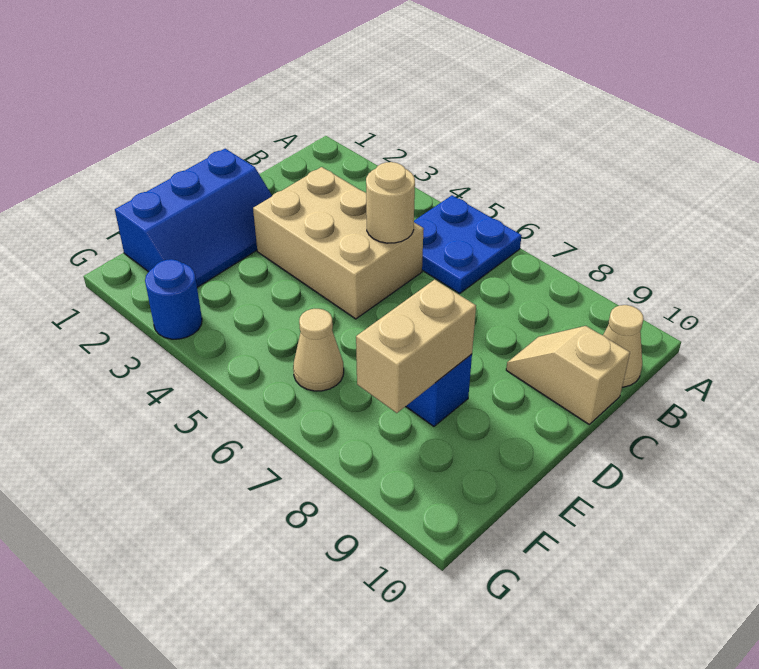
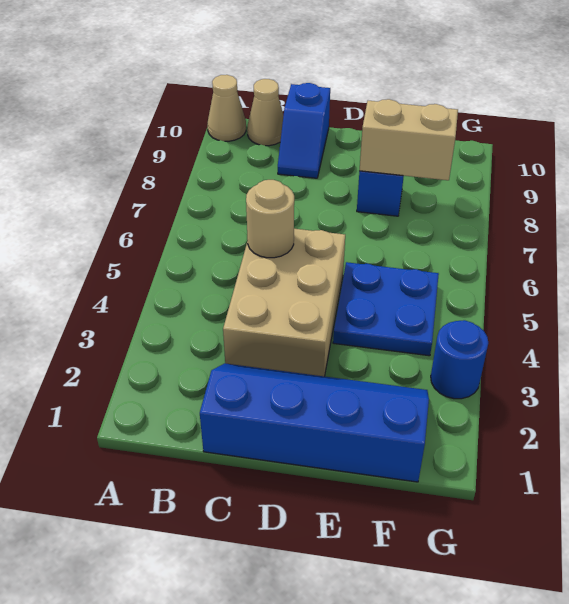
blue 2x2 plate [414,195,522,294] -> blue 2x2 plate moved to [333,262,439,356]
tan 1x2 slope [506,326,630,424] -> blue 1x2 slope [278,83,330,178]
blue 2x3 slope [115,149,272,287] -> blue 2x4 slope [200,363,429,482]
tan 1x1 cone [293,309,344,391] -> tan 1x1 cone moved to [207,75,246,141]

